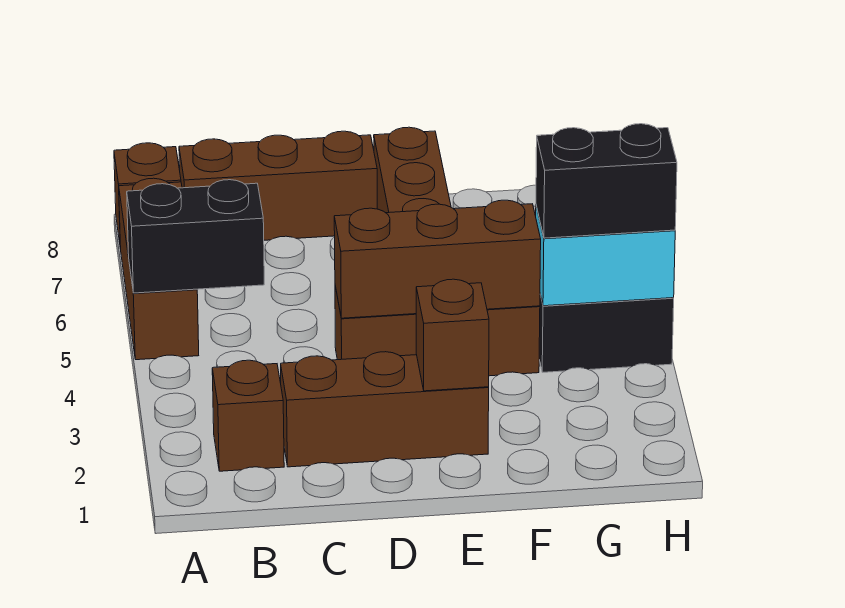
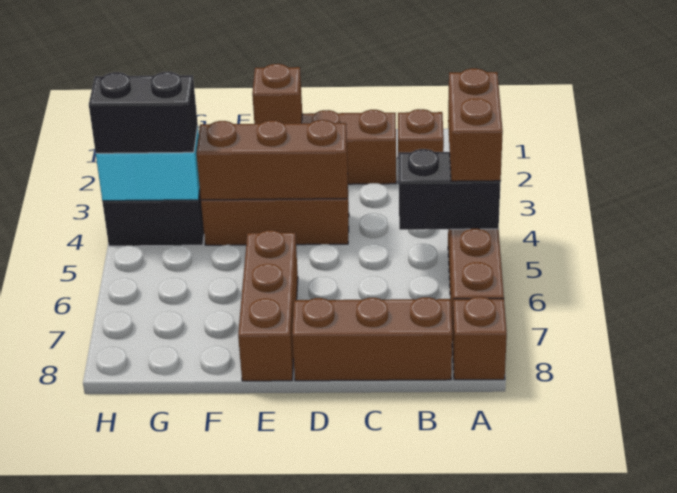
none -> brown 1x2 brick [448,68,503,181]

